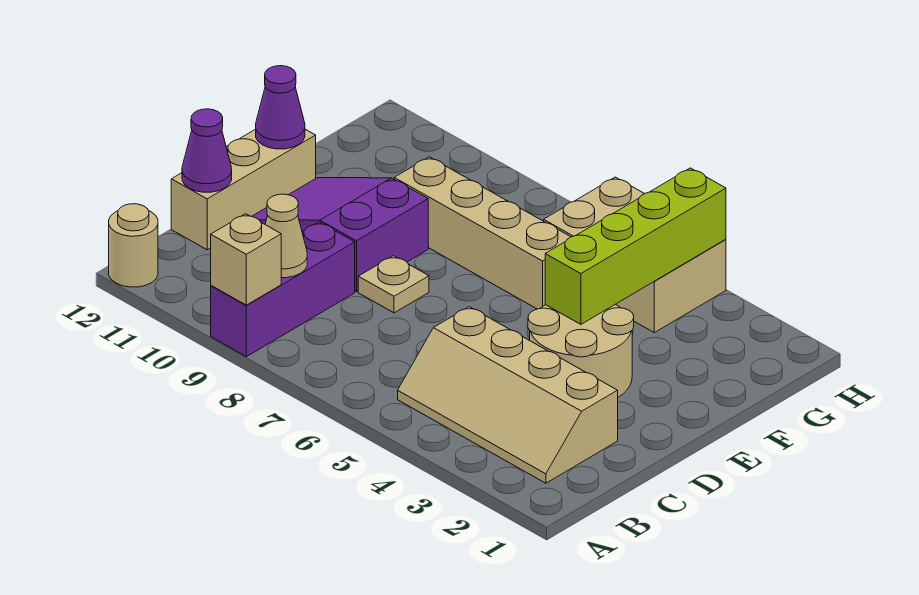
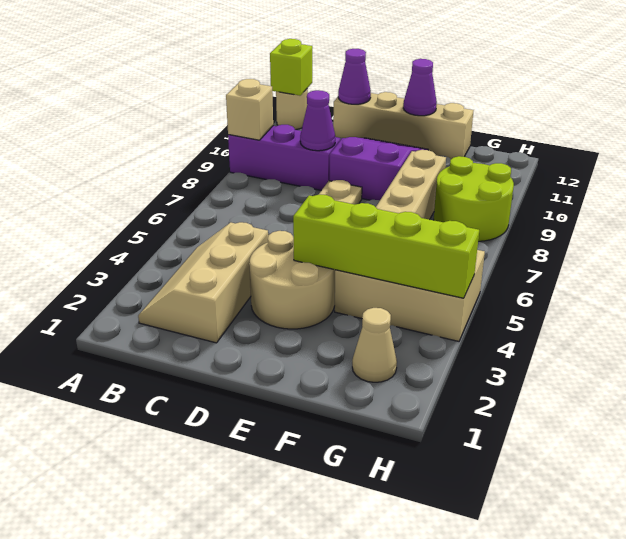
none -> lime 1x1 brick [270,39,312,96]
tan 2x4 slope [398,307,618,483] -> tan 2x3 slope [138,222,268,343]
tan 1x1 cone [265,194,307,278] -> tan 1x1 cone moved to [352,308,397,382]
none -> purple 1x1 cone [300,90,335,151]
tan 1x3 brick [171,129,316,250] -> tan 1x4 brick [333,92,474,159]
tan 2x3 brick [544,177,726,333] -> tan 2x3 brick turned to [335,250,485,341]
none -> lime 2x2 round brick [434,156,514,241]

